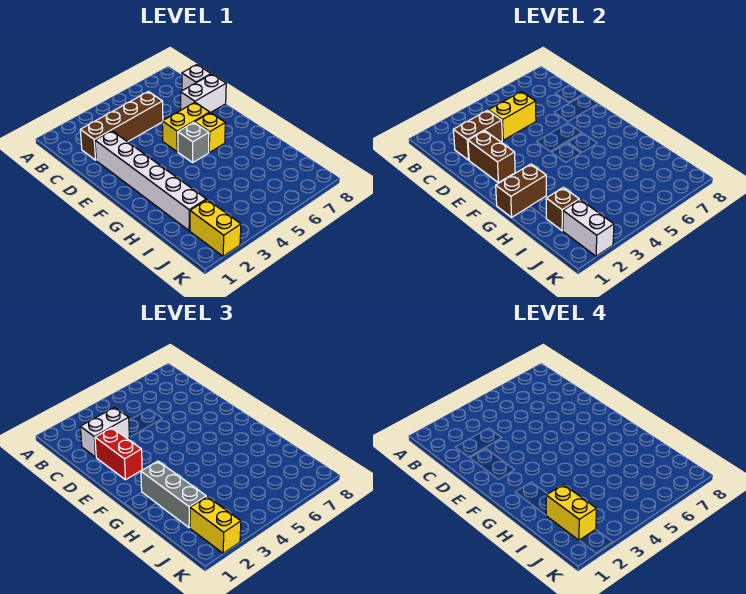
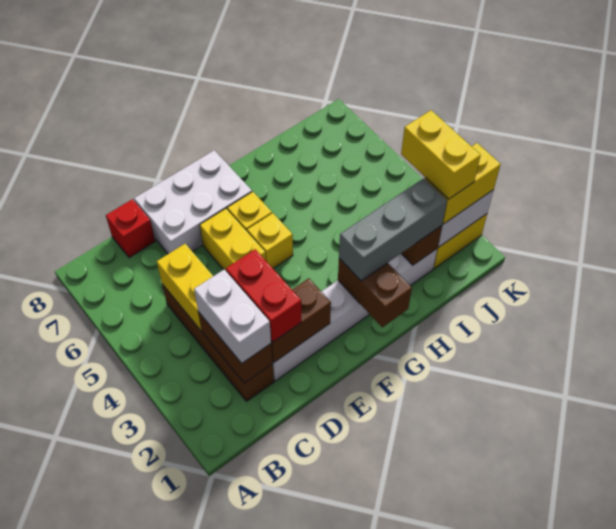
white 1x1 brick [182,65,211,91] -> red 1x1 brick [106,199,155,258]
red 1x2 brick [95,428,142,480] -> red 1x2 brick turned to [226,249,301,342]
white 1x2 brick [181,74,226,113] -> white 2x3 brick [134,150,252,254]
grey 1x1 brick [178,122,209,162] -> yellow 1x1 brick [247,213,293,268]
yellow 1x2 brick [546,484,596,540] -> yellow 1x2 brick turned to [401,110,481,199]

